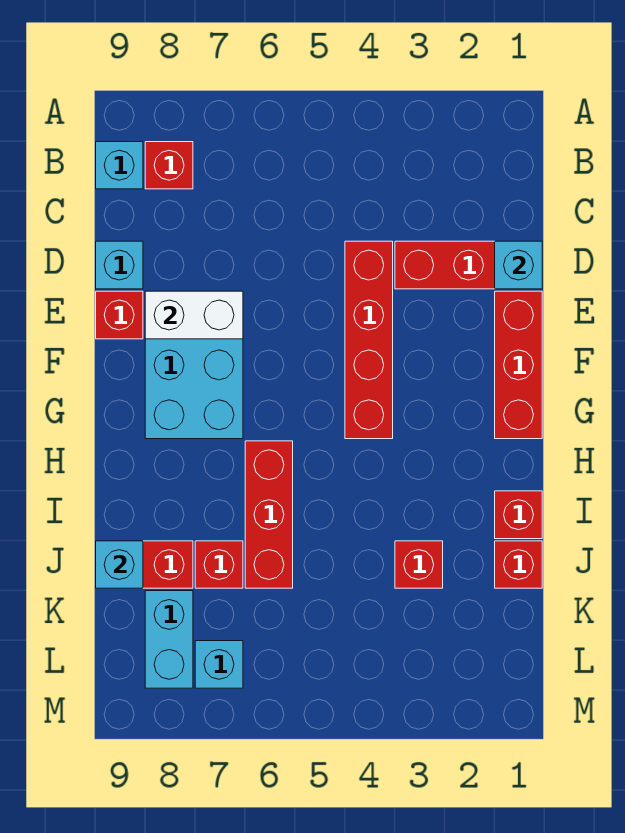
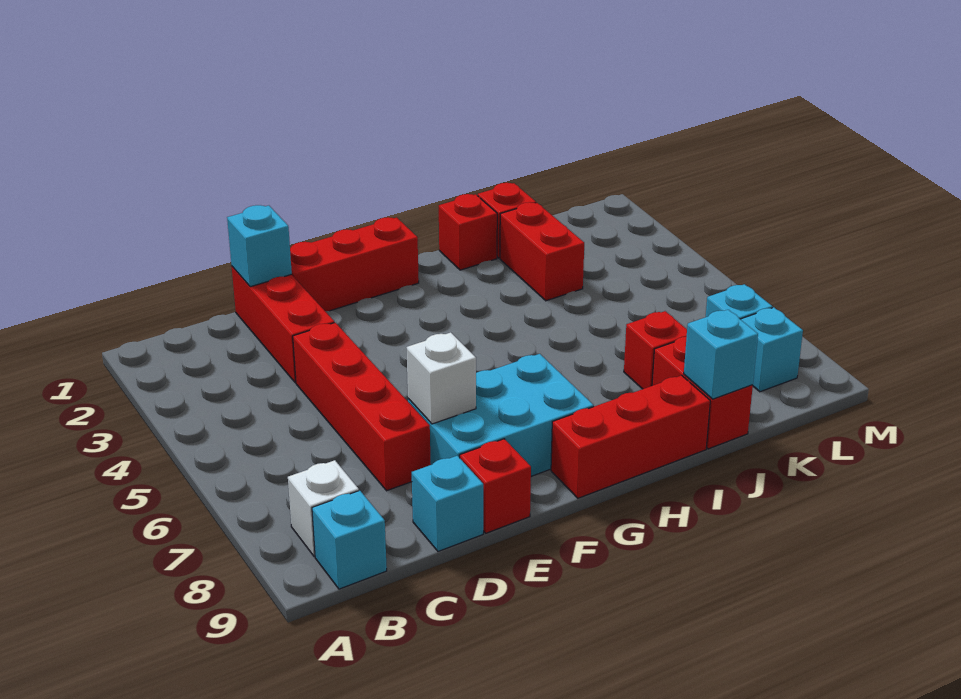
red 1x1 brick [145,142,193,189] -> white 1x1 brick [288,460,359,557]
red 1x4 brick [345,241,393,439] -> red 1x4 brick turned to [293,323,431,491]
white 1x2 brick [145,291,243,339] -> white 1x1 brick [406,332,476,424]
red 1x3 brick [245,441,293,588] -> red 1x3 brick moved to [551,375,710,498]
red 1x1 brick [395,541,443,588] -> red 1x2 brick [500,202,584,301]
cyan 1x2 brick [145,591,193,688] -> cyan 1x1 brick [740,307,803,392]

